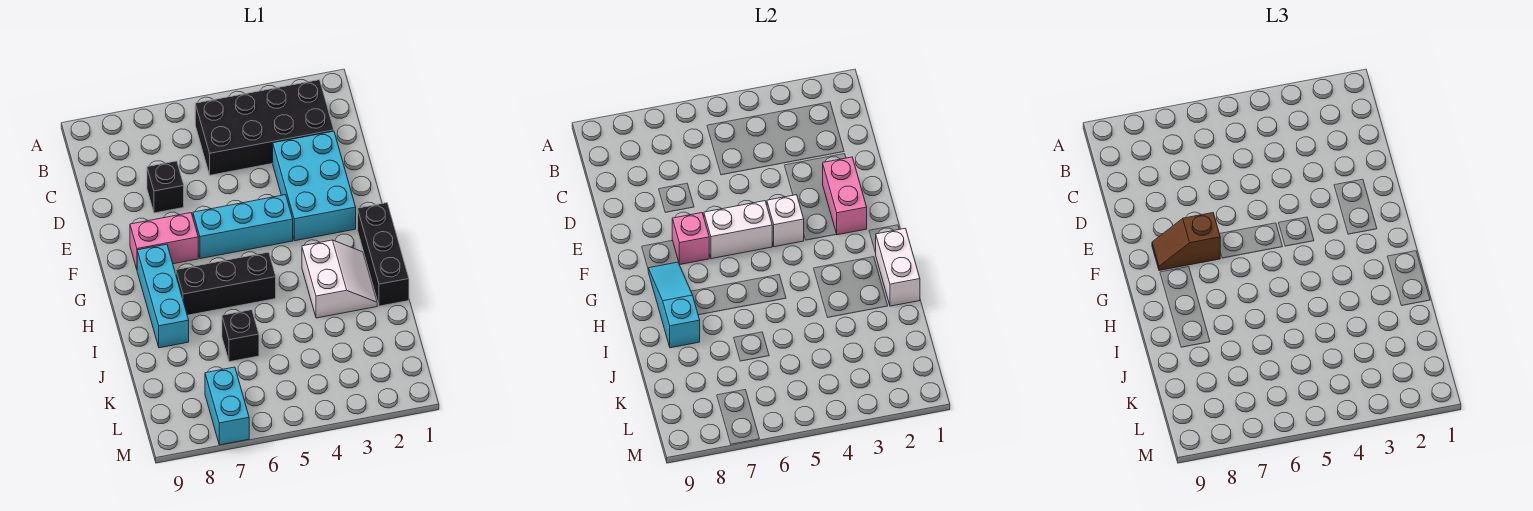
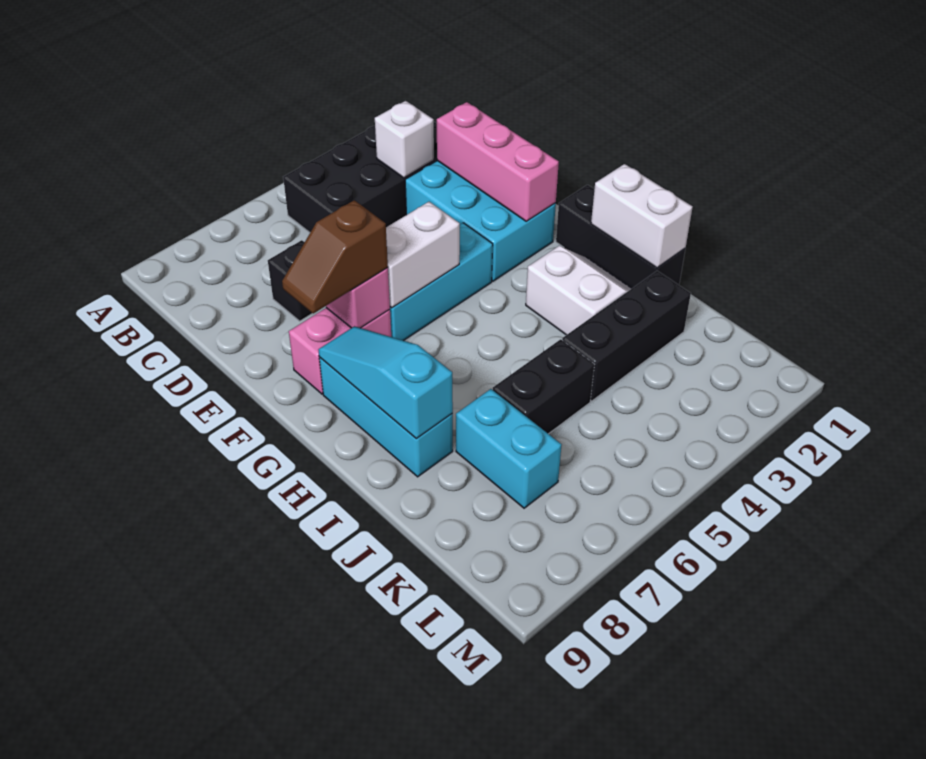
pink 1x2 brick [823,157,867,235] -> pink 1x3 brick [437,102,559,221]
white 1x1 brick [767,195,804,247] -> white 1x1 brick moved to [375,101,434,178]
black 1x3 brick [176,252,276,315] -> black 1x3 brick moved to [562,271,691,401]
black 1x1 brick [222,310,259,362] -> black 1x2 brick [493,339,595,434]
cyan 1x2 brick [205,367,249,445] -> cyan 1x2 brick moved to [456,389,561,508]

